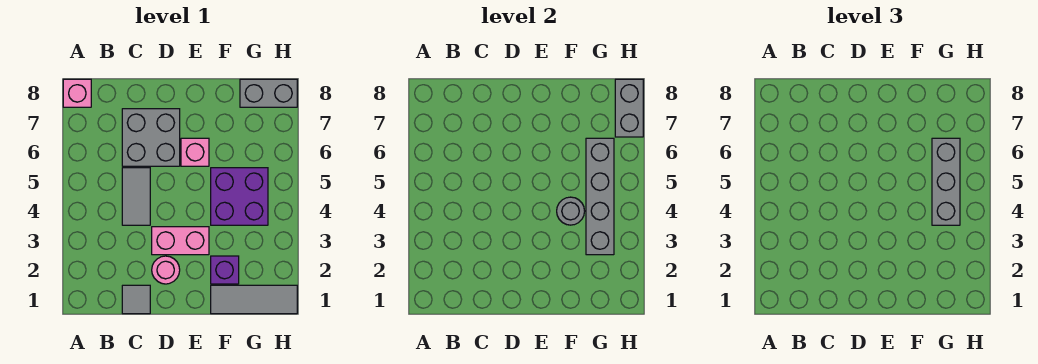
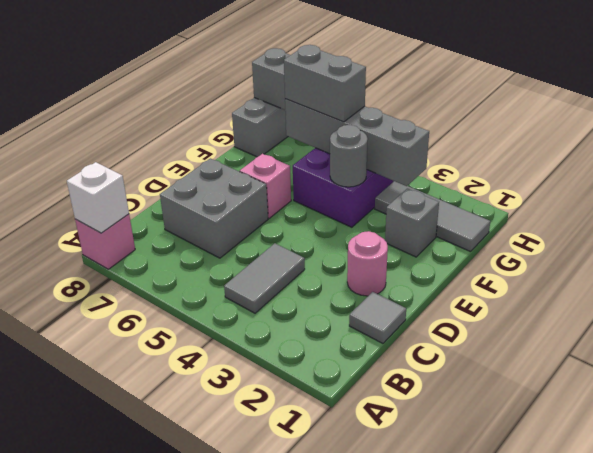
none -> white 1x1 brick [67,162,129,233]
grey 1x2 tile [122,168,150,225] -> grey 1x2 tile turned to [224,243,305,313]
pink 1x2 brick [152,227,209,255] -> none
grey 1x3 tile [211,285,297,314] -> grey 1x3 tile turned to [375,181,490,252]
purple 1x1 brick [211,256,239,284] -> grey 1x1 brick [385,188,439,257]
grey 1x3 brick [932,138,960,225] -> grey 1x2 brick [284,45,366,122]

